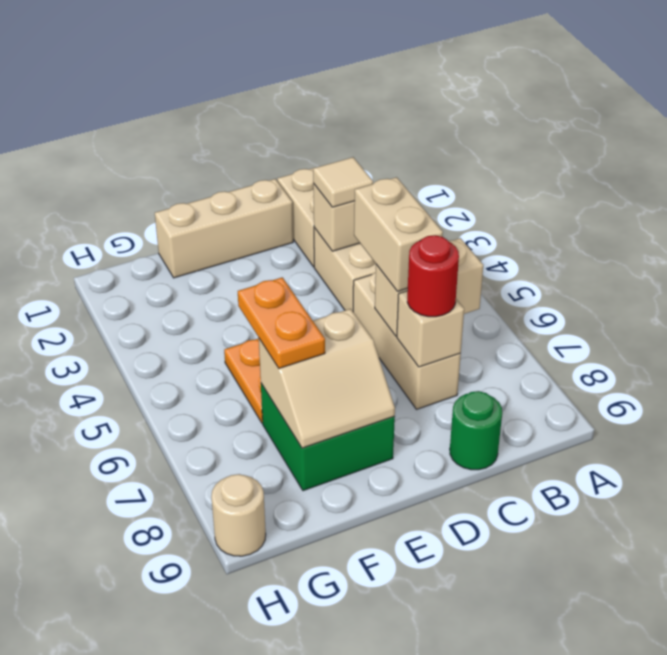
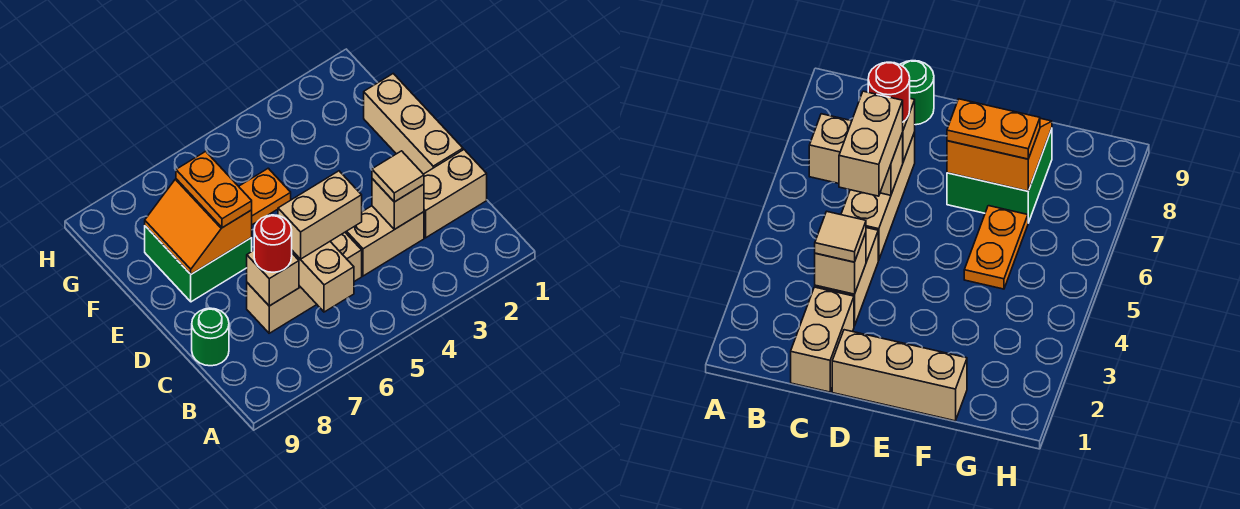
tan 2x2 slope [259,309,395,448] -> orange 2x2 slope [145,179,252,274]
orange 1x2 plate [238,277,325,368] -> orange 1x2 plate turned to [176,151,252,228]
tan 1x1 round brick [211,474,266,556] -> none

